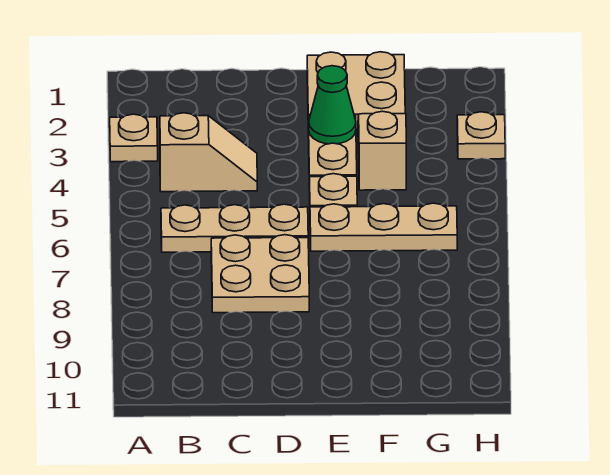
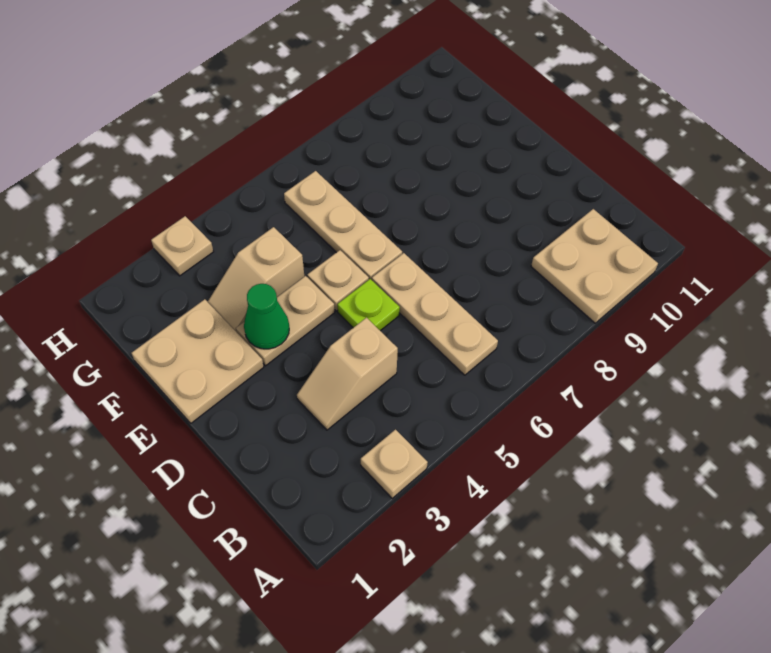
tan 1x2 slope [160,113,257,192] -> tan 1x2 slope turned to [297,317,398,430]
tan 2x2 plate [211,235,309,313] -> tan 2x2 plate moved to [531,209,658,323]
none -> lime 1x1 plate [337,279,400,331]

